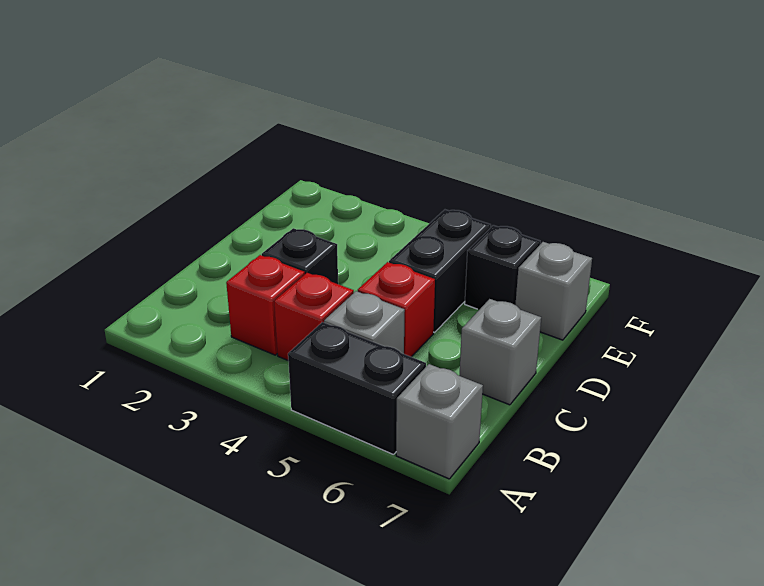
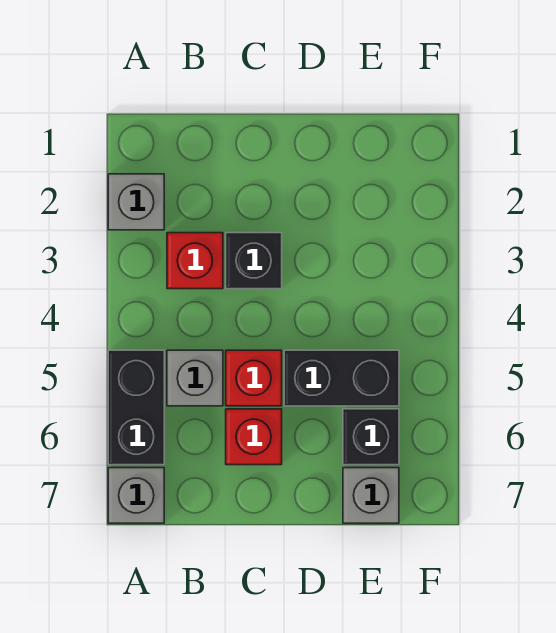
red 1x1 brick [274,273,354,360] -> red 1x1 brick moved to [226,409,282,465]
grey 1x1 brick [459,299,541,405] -> grey 1x1 brick moved to [108,174,164,230]

